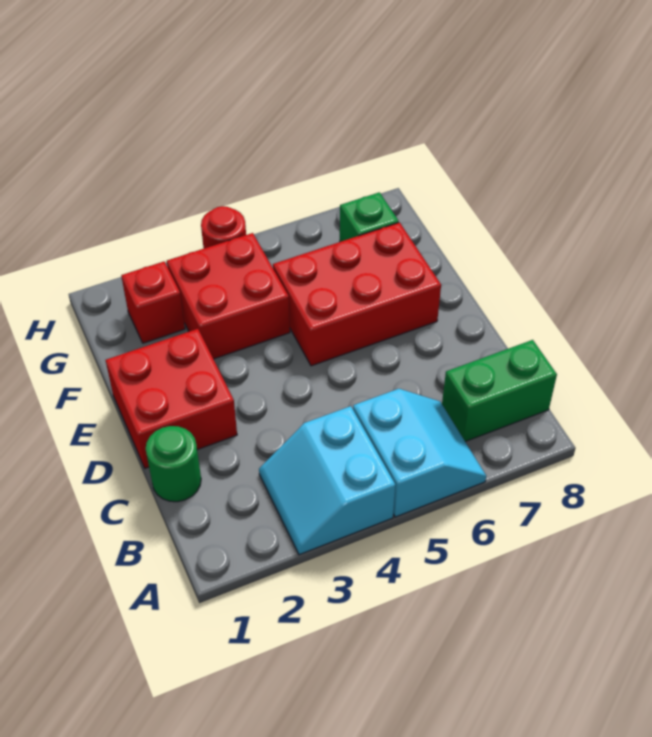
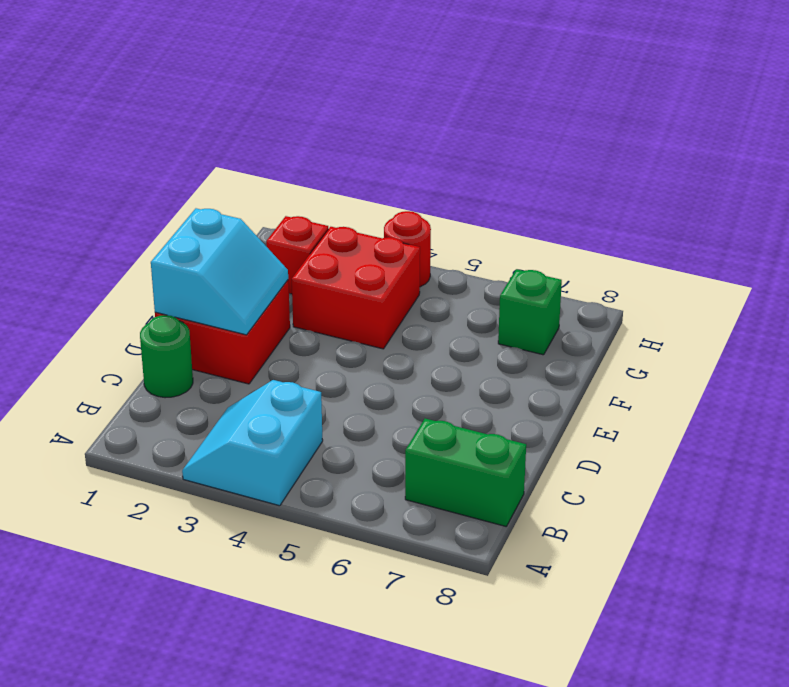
cyan 2x2 slope [353,389,486,517] -> cyan 2x2 slope moved to [151,208,288,335]
red 2x3 brick [273,222,441,366] -> none

